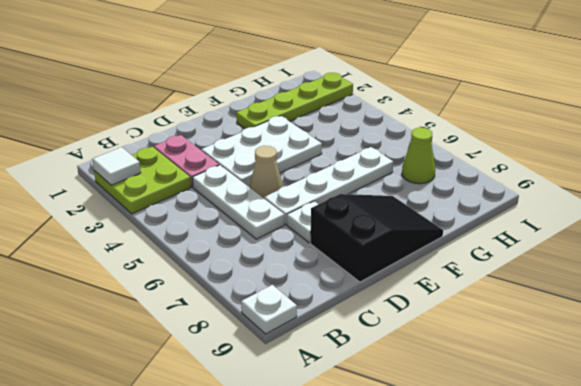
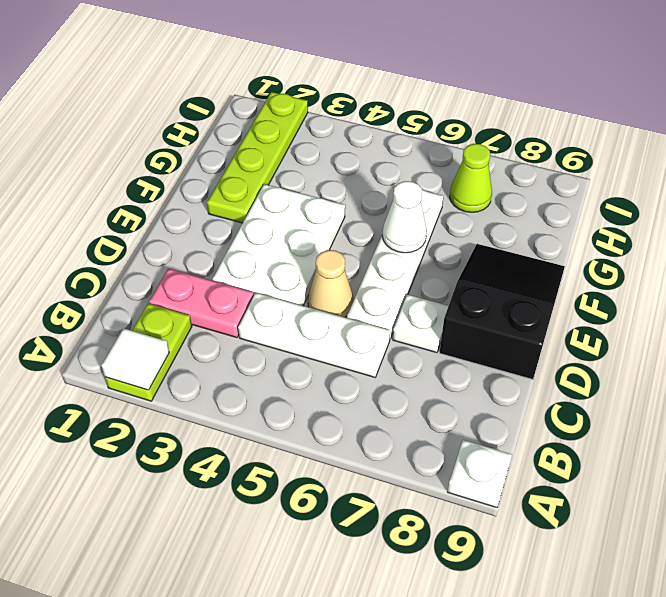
lime 2x2 plate [94,147,191,214] -> lime 1x2 plate [105,303,192,401]
none -> white 1x1 cone [382,181,427,253]

